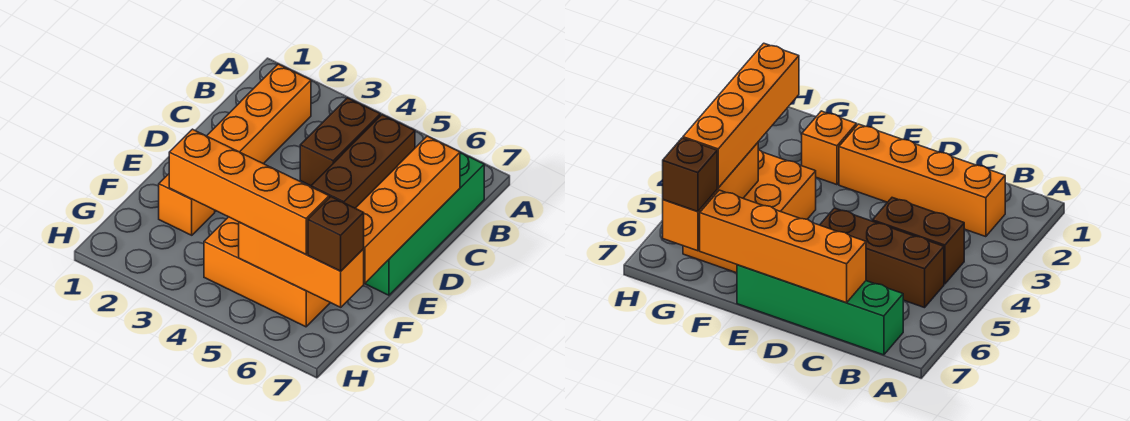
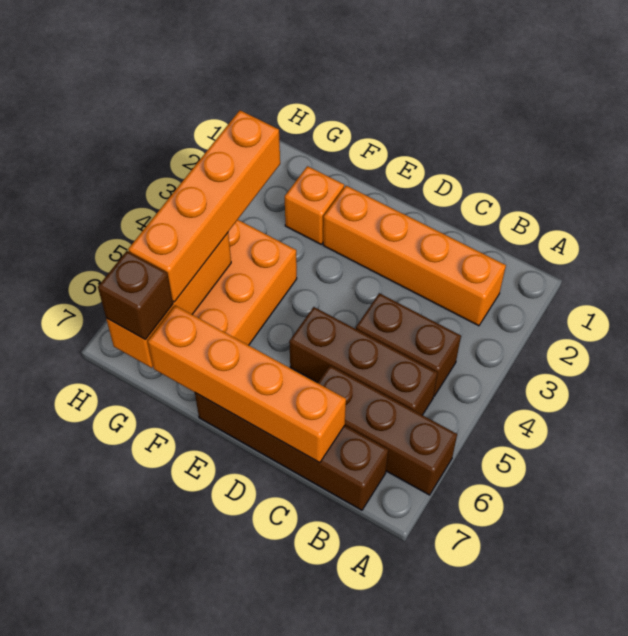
none -> brown 1x3 brick [318,366,457,495]
green 1x4 brick [365,153,484,295] -> brown 1x4 brick [195,393,388,510]

